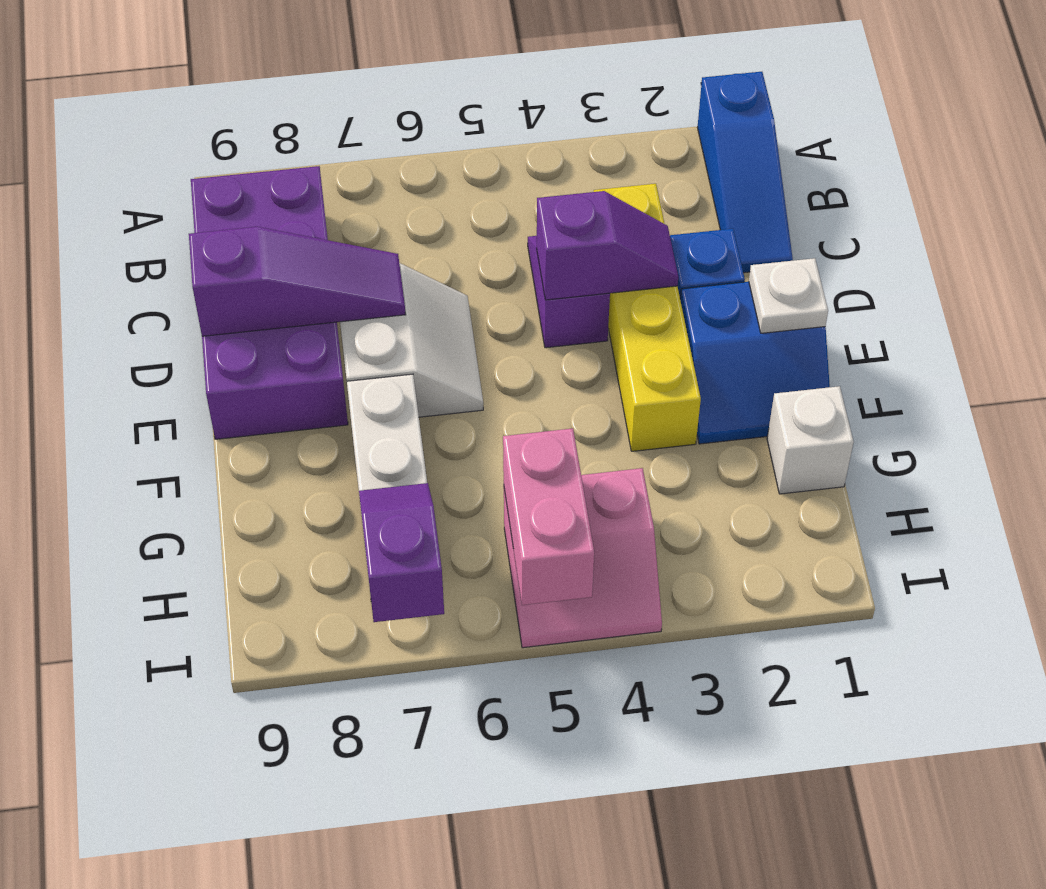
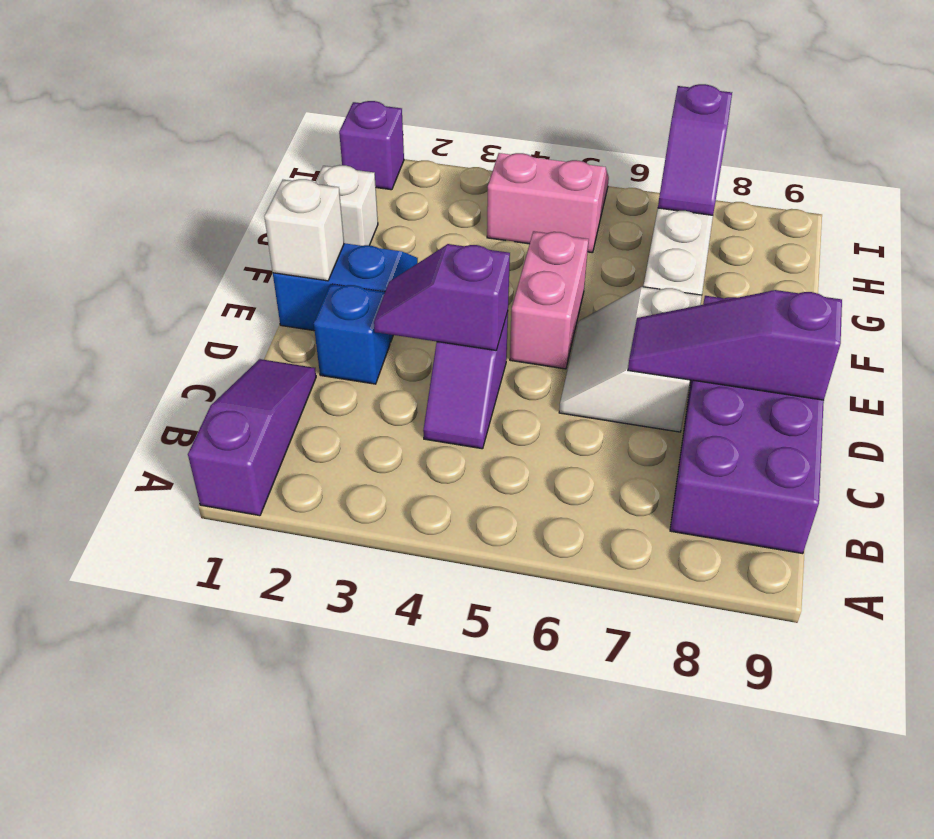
blue 1x3 slope [698,72,793,273] -> purple 1x3 slope [188,359,316,516]
yellow 1x4 brick [594,184,701,451] -> none
white 1x1 plate [749,258,828,333] -> white 1x1 brick [264,179,344,281]
pink 1x2 brick [503,428,594,605] -> pink 1x2 brick moved to [510,231,589,369]
none -> purple 1x1 brick [339,101,404,190]

